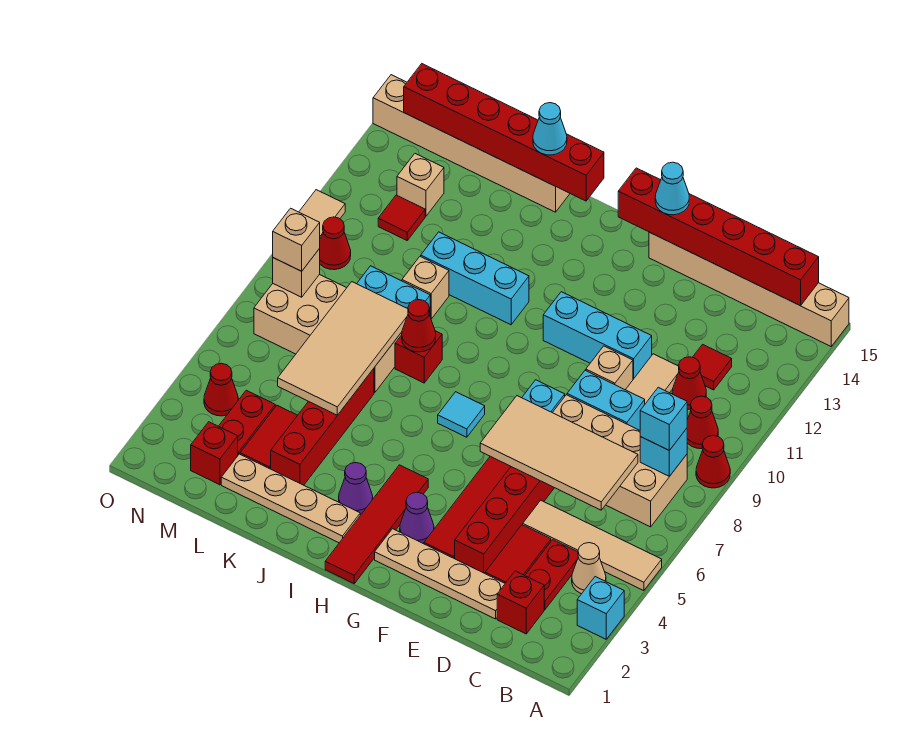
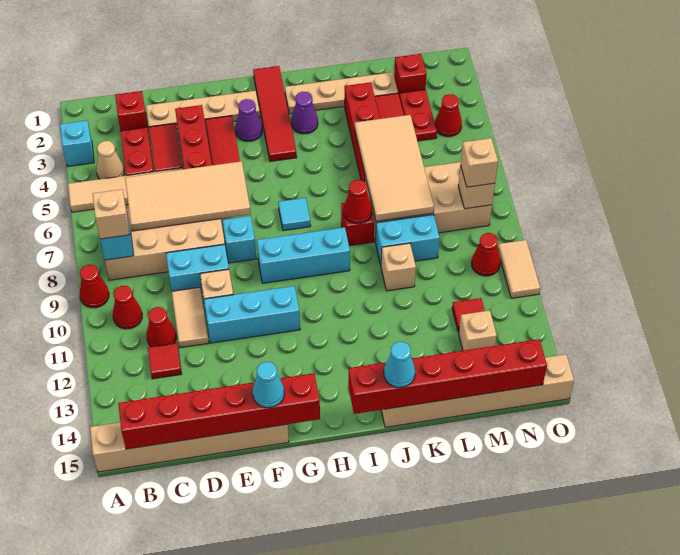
cyan 1x1 brick [640,387,687,450] -> tan 1x1 brick [93,189,130,239]
cyan 1x3 brick [421,232,529,325] -> cyan 1x3 brick moved to [257,227,350,283]

